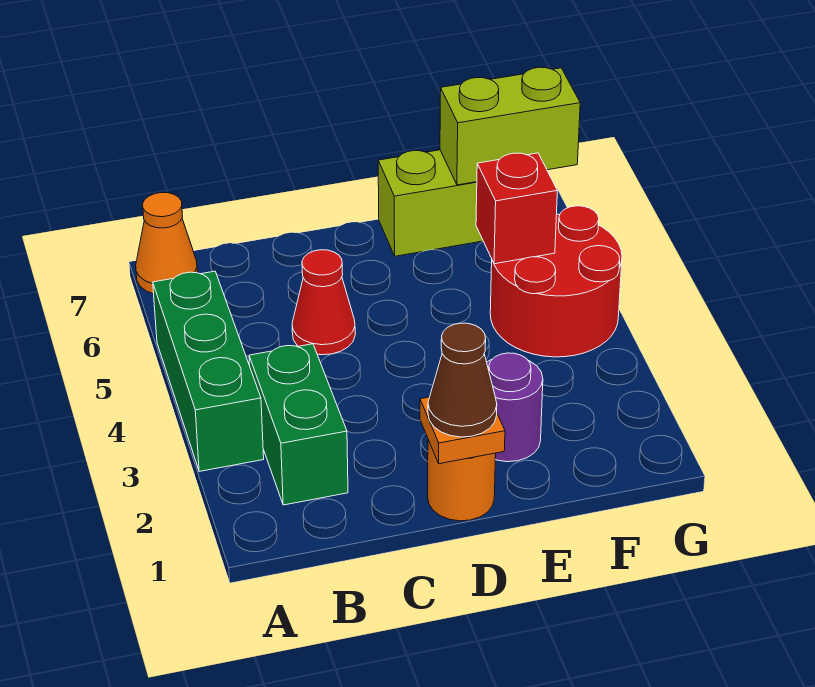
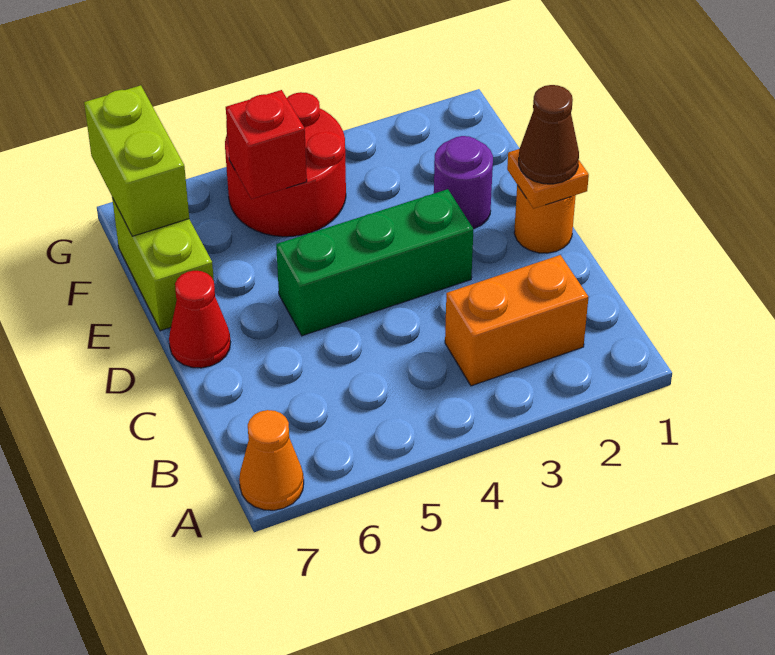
green 1x3 brick [153,271,264,472] -> green 1x3 brick moved to [276,189,473,336]
green 1x2 brick [249,344,348,505] -> orange 1x2 brick [445,255,588,386]
red 1x1 cone [292,250,355,355] -> red 1x1 cone moved to [169,271,231,368]

